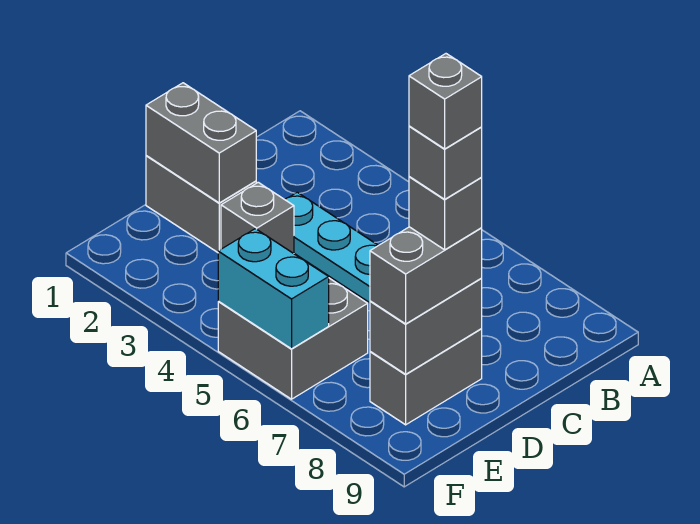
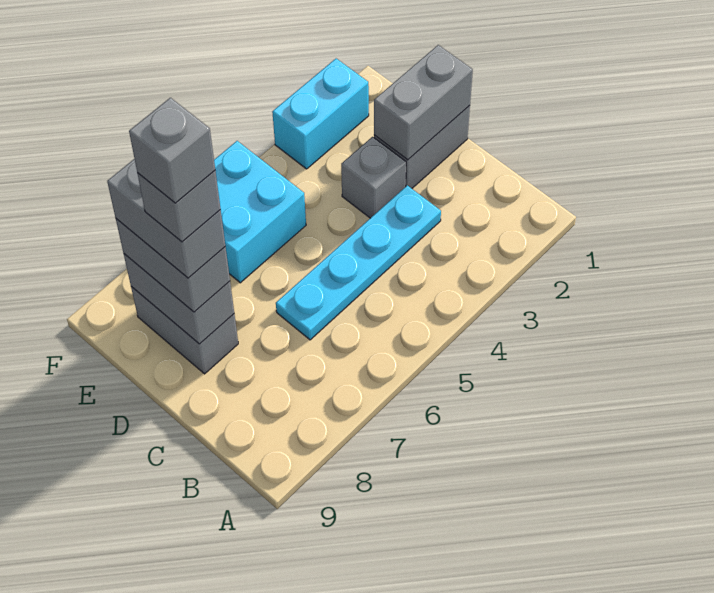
grey 1x1 brick [409,177,482,250] -> grey 1x2 brick [107,159,225,278]
grey 2x2 brick [218,278,368,399] -> cyan 2x2 brick [214,141,306,283]
cyan 1x2 brick [218,229,329,349] -> cyan 1x2 brick moved to [272,59,369,169]

